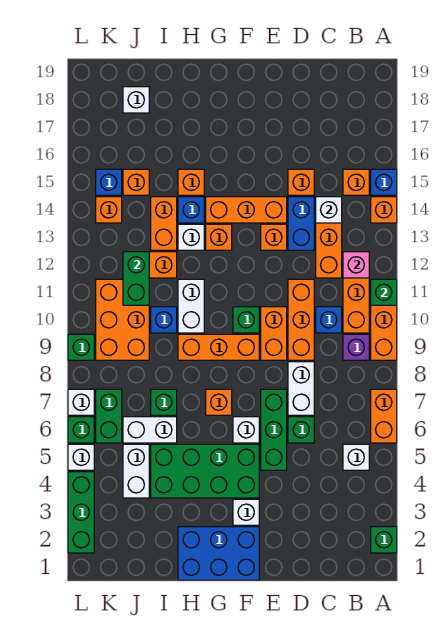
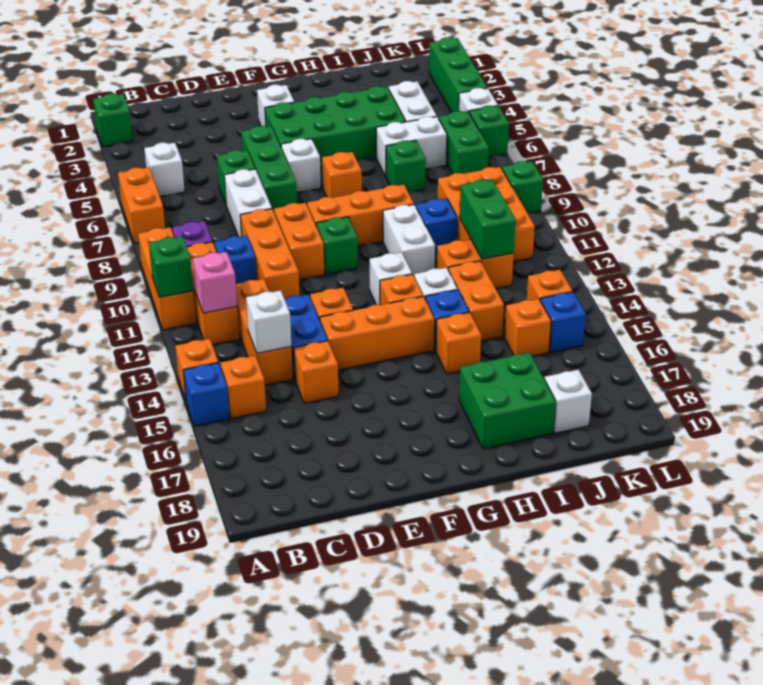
blue 2x3 brick [178,527,259,580] -> none
none -> green 2x2 brick [459,353,556,449]
white 1x1 brick [68,389,94,415] -> white 1x1 brick moved to [370,252,412,305]

